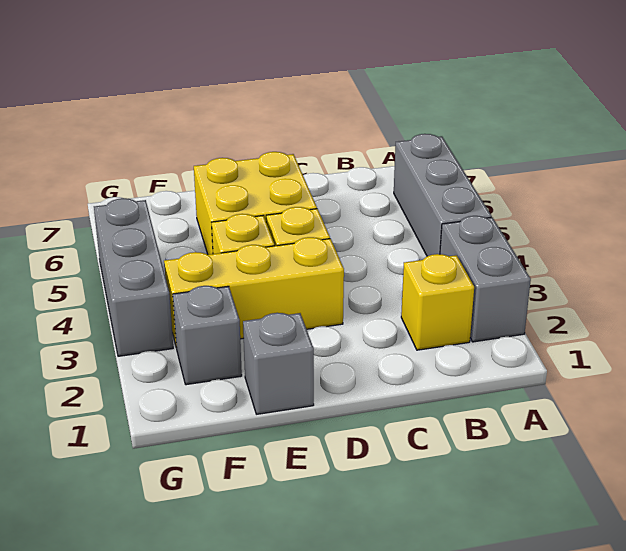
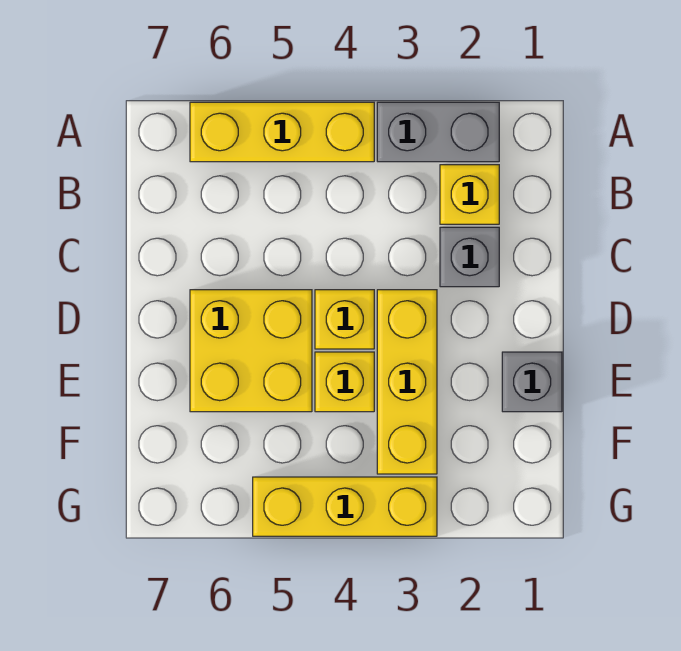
grey 1x3 brick [394,134,492,256] -> yellow 1x3 brick [190,102,374,162]
grey 1x1 brick [173,286,242,385] -> grey 1x1 brick moved to [440,227,499,287]
grey 1x3 brick [94,198,173,356] -> yellow 1x3 brick [253,477,437,536]

